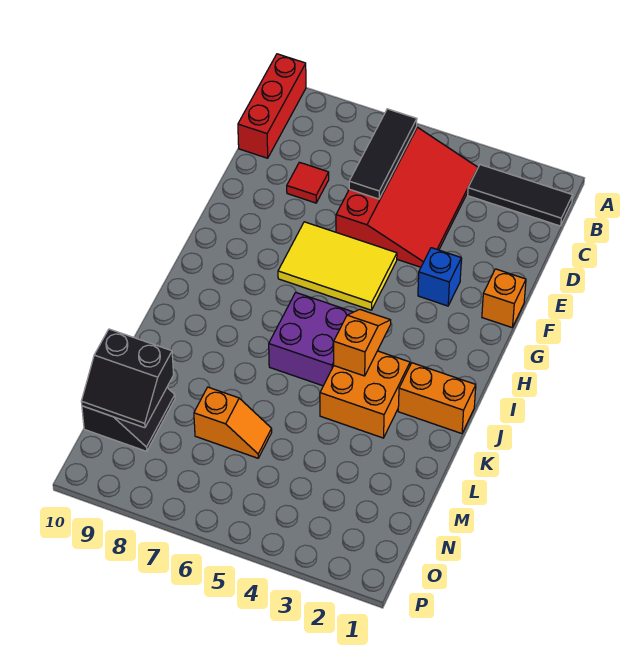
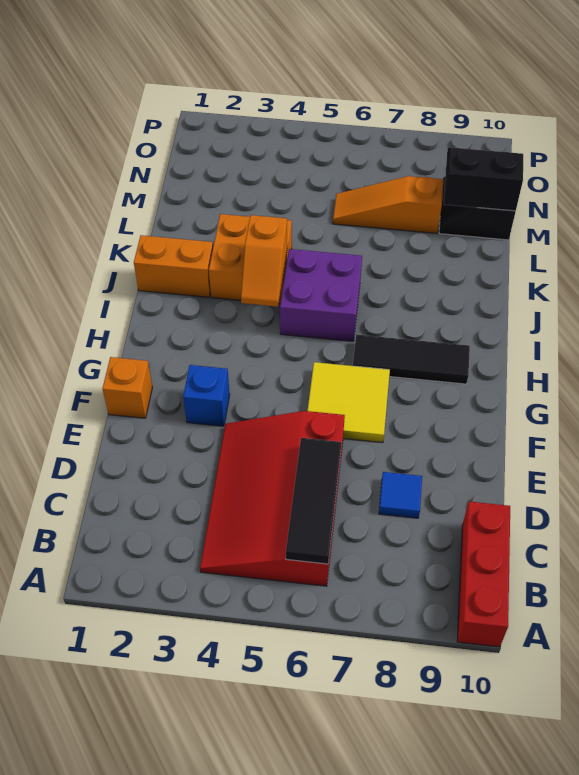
black 1x3 tile [468,165,573,226] -> black 1x3 tile moved to [353,335,470,384]
red 1x1 tile [287,162,329,203] -> blue 1x1 tile [379,472,422,518]
yellow 2x3 tile [278,222,397,310] -> yellow 2x2 tile [307,362,390,443]
orange 1x2 slope [194,387,272,458] -> orange 1x3 slope [333,176,444,233]

